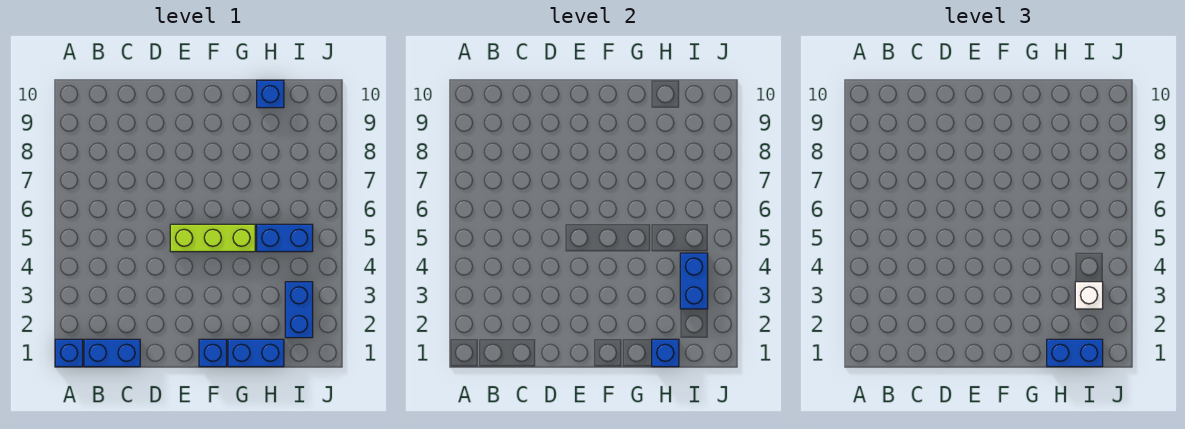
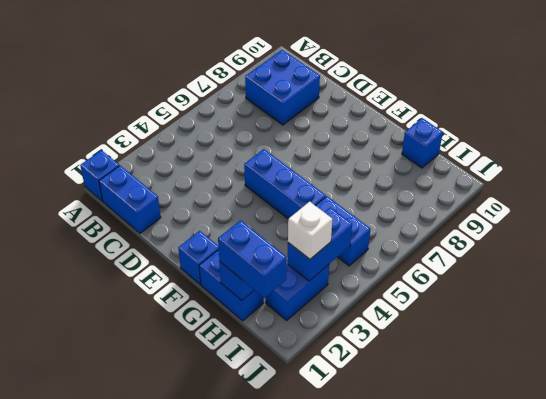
none -> blue 2x2 brick [245,50,320,125]
lime 1x3 brick [170,224,255,252] -> blue 1x3 brick [244,149,326,219]

